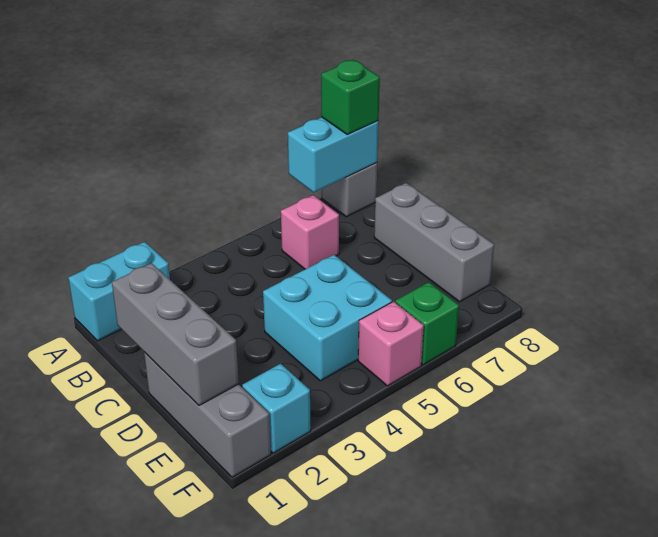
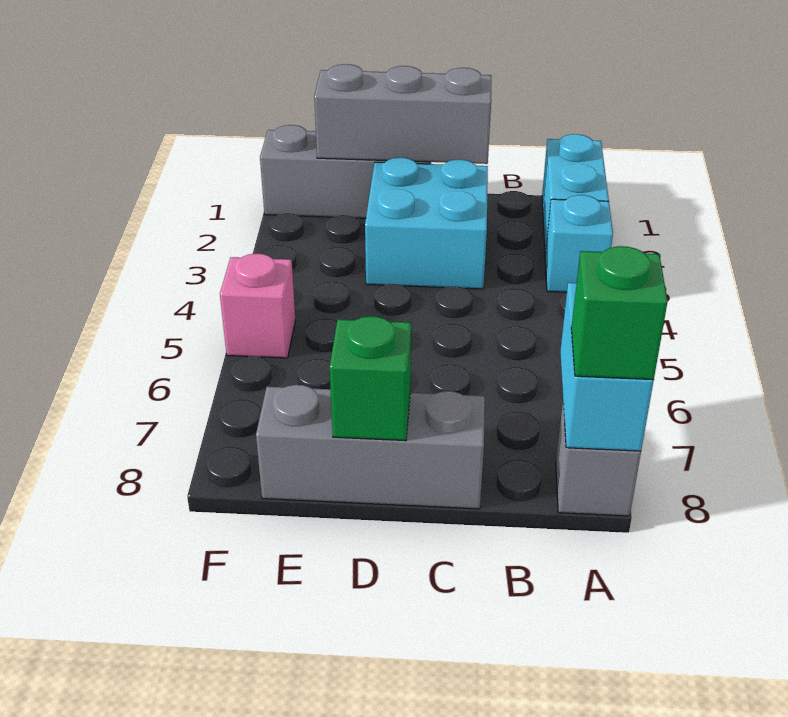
pink 1x1 brick [281,195,339,269] -> none
cyan 2x2 brick [263,255,392,381] -> cyan 2x2 brick moved to [365,158,488,289]
cyan 1x1 brick [242,364,311,453] -> cyan 1x1 brick moved to [545,195,613,292]
green 1x1 brick [395,282,459,365] -> green 1x1 brick moved to [330,316,411,441]

